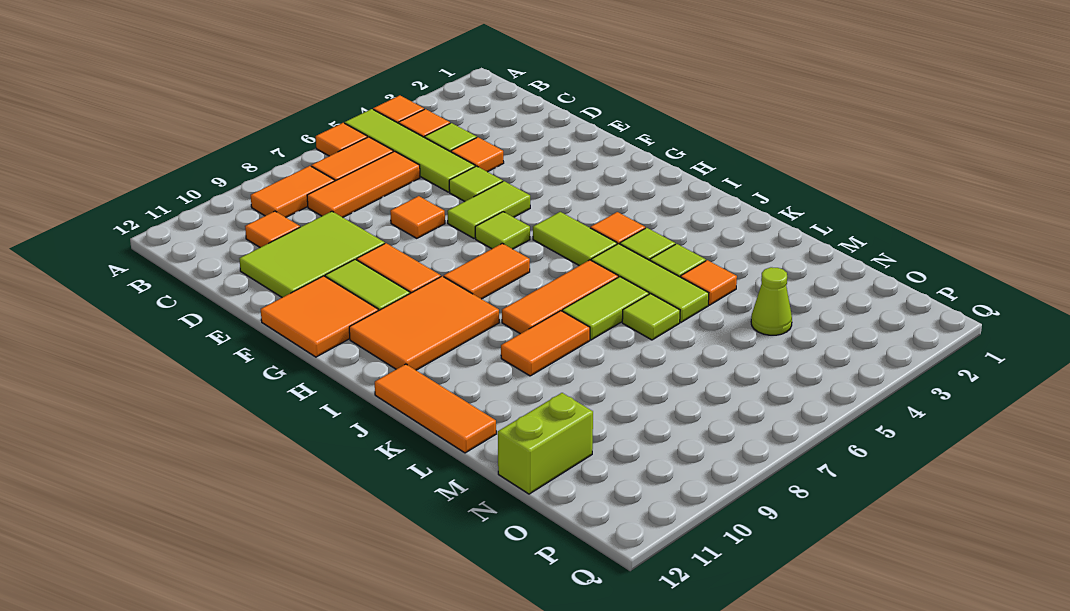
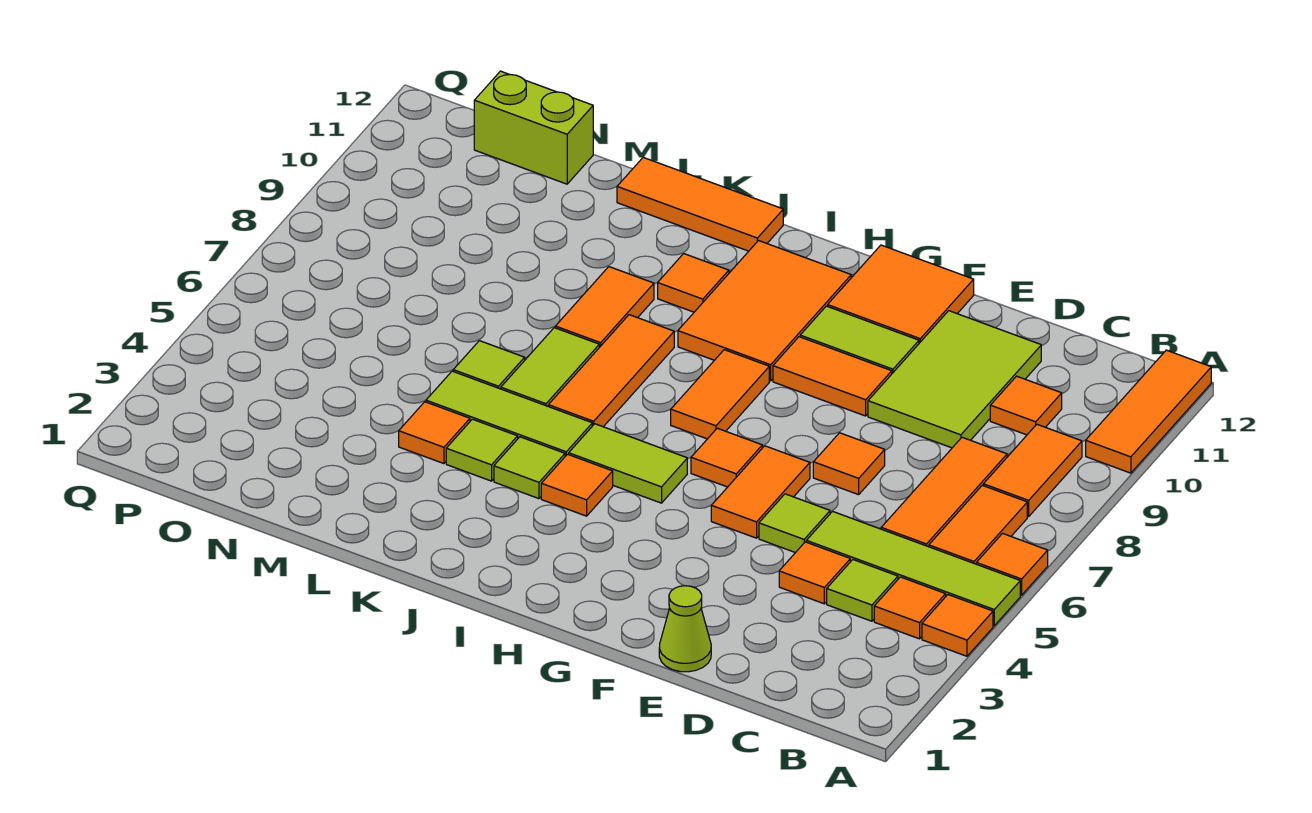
none -> orange 1x3 tile [1086,350,1211,473]
lime 1x2 tile [447,181,530,238] -> orange 1x2 tile [711,446,810,538]
lime 1x1 tile [475,212,530,249] -> orange 1x1 tile [691,428,762,487]
none -> orange 1x1 tile [658,254,729,312]
lime 1x1 cone [751,267,792,335] -> lime 1x1 cone moved to [659,586,711,672]
lime 1x2 brick [498,393,593,494] -> lime 1x2 brick turned to [474,71,593,184]

